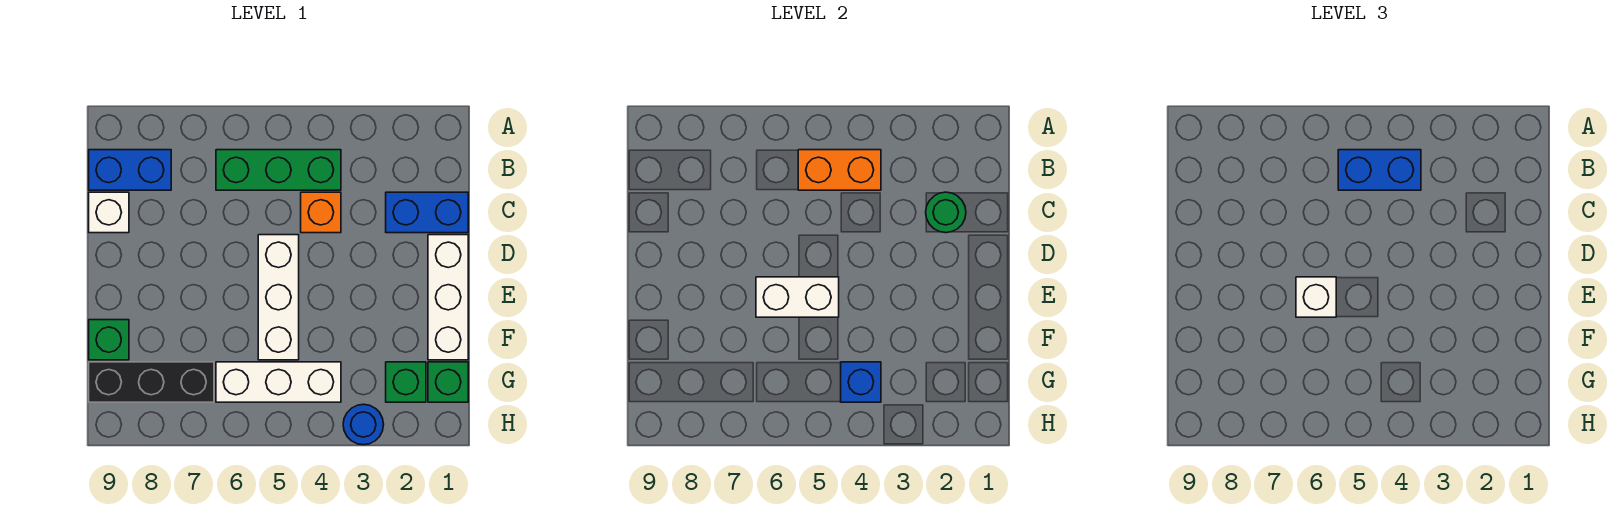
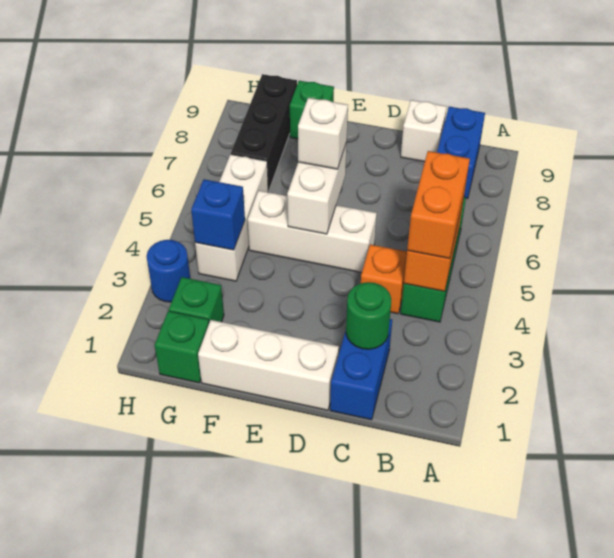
blue 1x2 brick [1338,150,1421,190] -> orange 1x2 brick [407,151,470,259]

